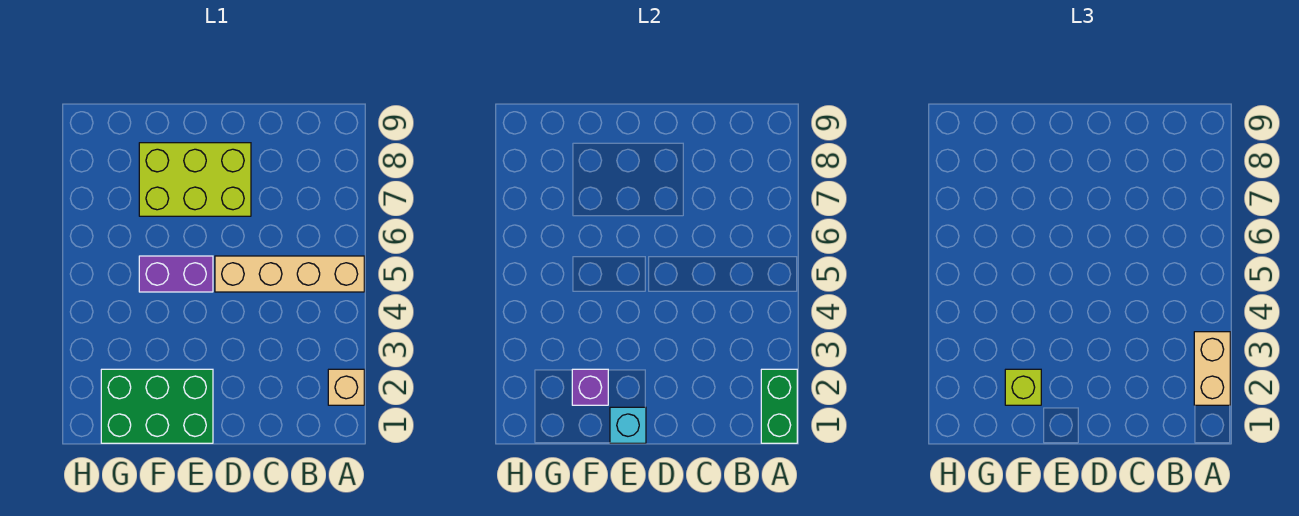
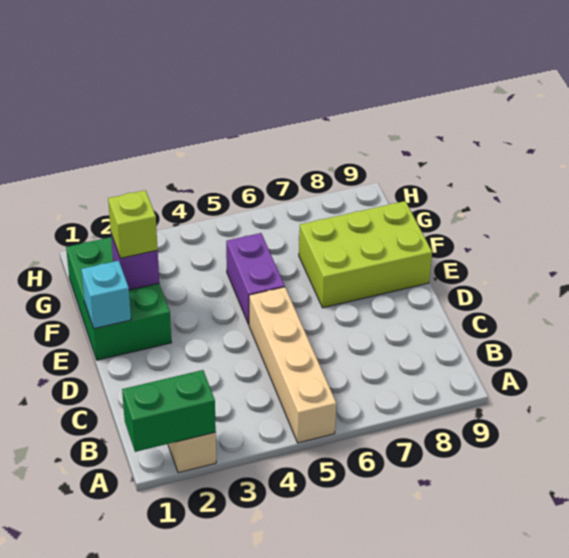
tan 1x2 brick [1194,332,1230,405] -> none
lime 2x3 brick [139,143,251,216] -> lime 2x3 brick turned to [299,201,432,308]

